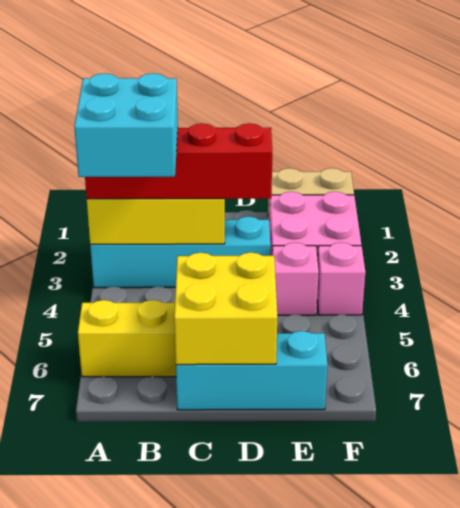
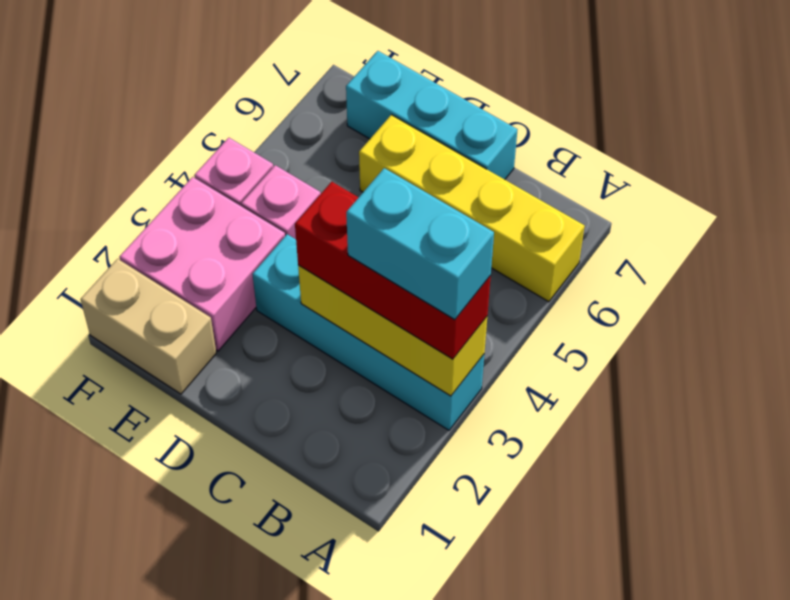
red 1x4 brick [85,123,272,199] -> red 1x3 brick [295,182,491,359]
cyan 2x2 brick [74,73,178,177] -> cyan 1x2 brick [346,168,494,320]
yellow 2x2 brick [174,252,277,365] -> none

